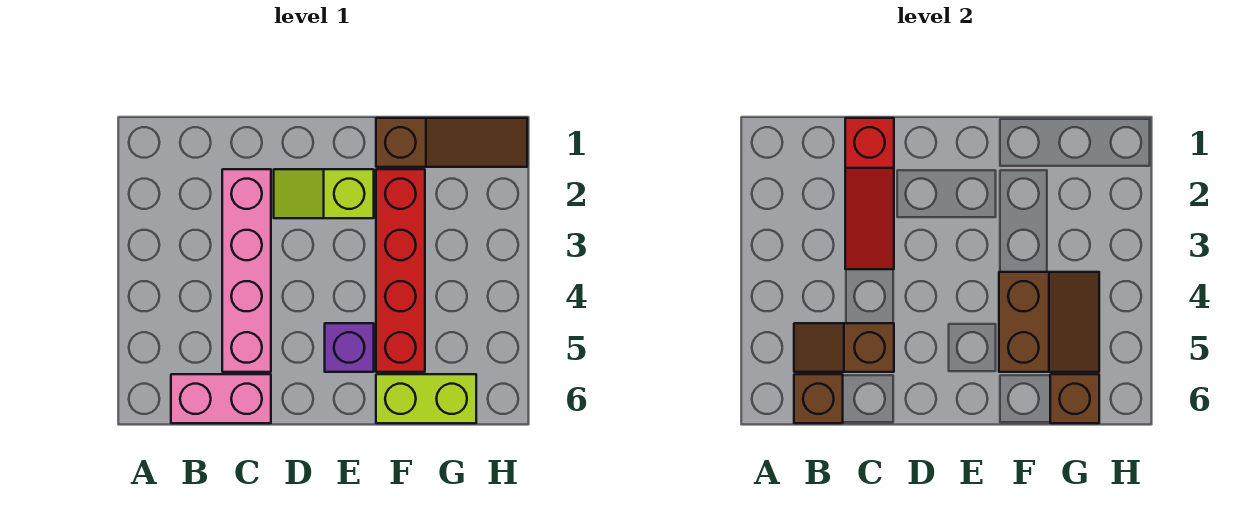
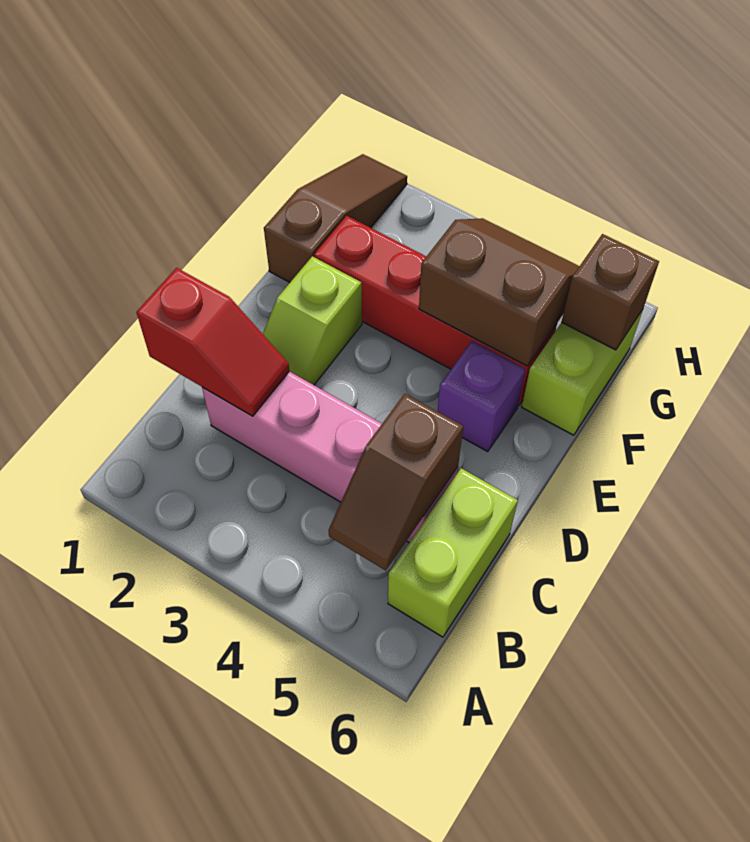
pink 1x2 brick [171,374,271,423] -> lime 1x2 brick [388,468,518,637]
brown 1x1 brick [794,374,843,423] -> none
red 1x3 slope [845,118,894,269] -> red 1x2 slope [136,268,289,416]

